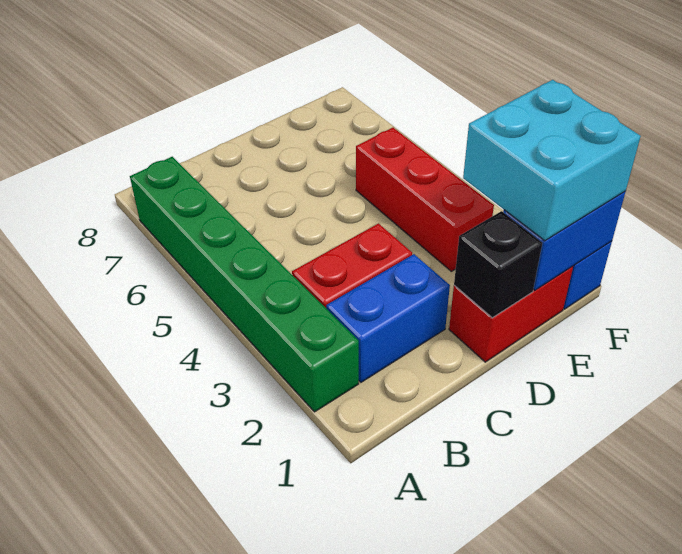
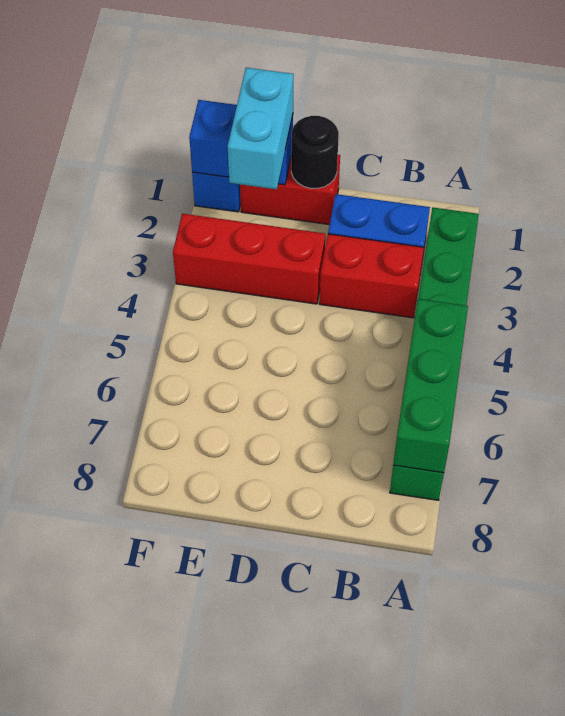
none -> green 1x3 brick [393,299,468,473]
black 1x1 brick [454,211,542,318] -> black 1x1 round brick [291,116,339,188]
cyan 2x2 brick [463,80,641,241] -> cyan 1x2 brick [228,68,294,189]
red 1x3 brick [356,128,494,271] -> red 1x3 brick turned to [173,214,325,304]

